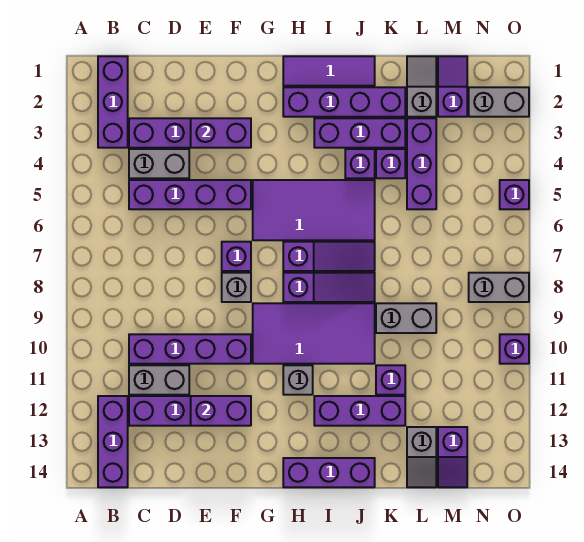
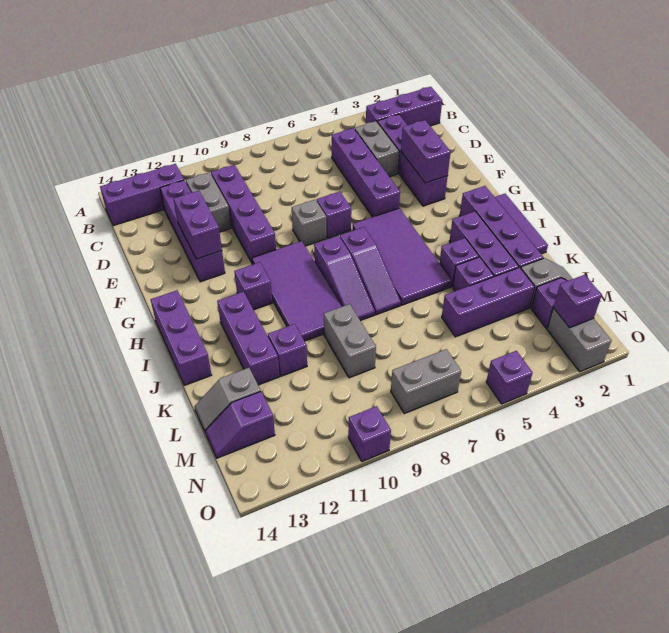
grey 1x1 brick [283,365,313,395] -> purple 1x1 brick [234,262,272,310]
none -> purple 1x1 brick [553,275,602,328]
grey 1x2 brick [469,273,529,302] -> grey 1x2 brick turned to [391,349,461,413]

